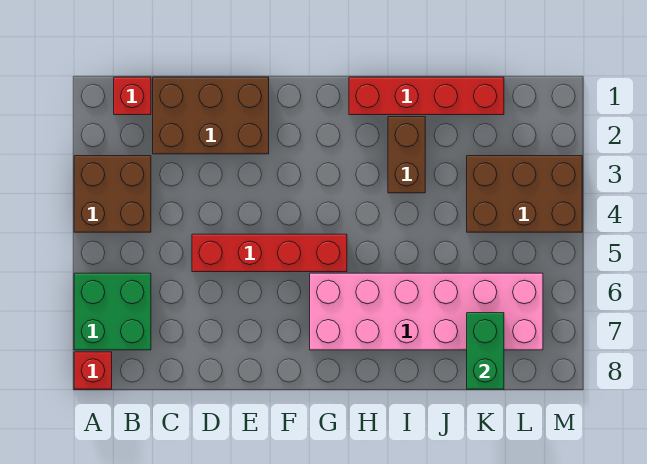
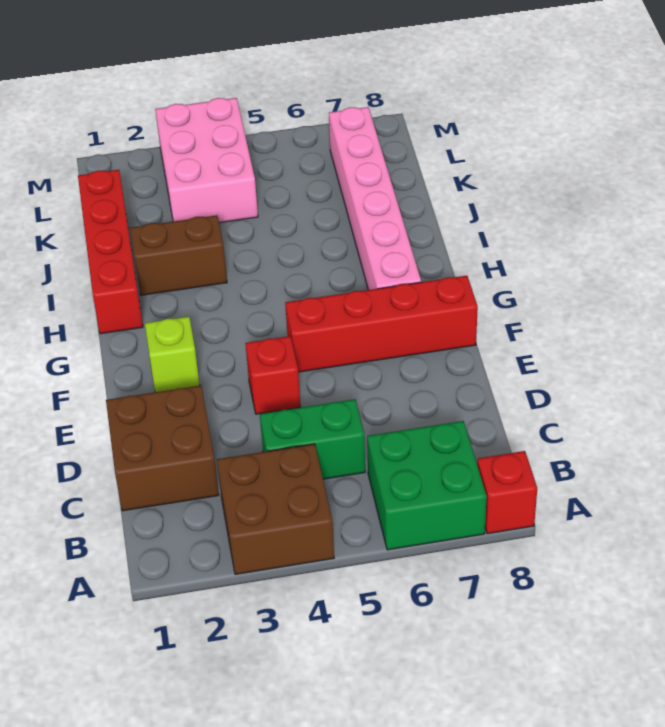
red 1x1 brick [114,77,151,115] -> red 1x1 brick moved to [245,336,300,414]
brown 2x3 brick [153,77,269,154] -> brown 2x2 brick [106,386,219,511]
red 1x4 brick [192,234,347,272] -> red 1x4 brick turned to [285,276,478,372]
none -> lime 1x1 brick [145,317,200,392]
pink 2x6 brick [310,273,543,350] -> pink 1x6 brick [329,107,421,290]
brown 2x3 brick [467,156,582,232] -> pink 2x3 brick [155,98,258,223]
green 1x2 brick [467,313,504,389] -> green 1x2 brick moved to [260,399,365,479]

